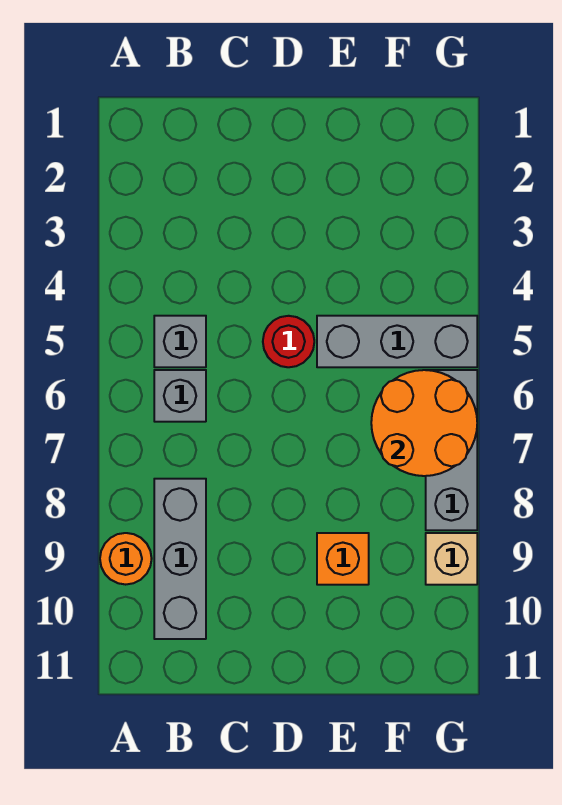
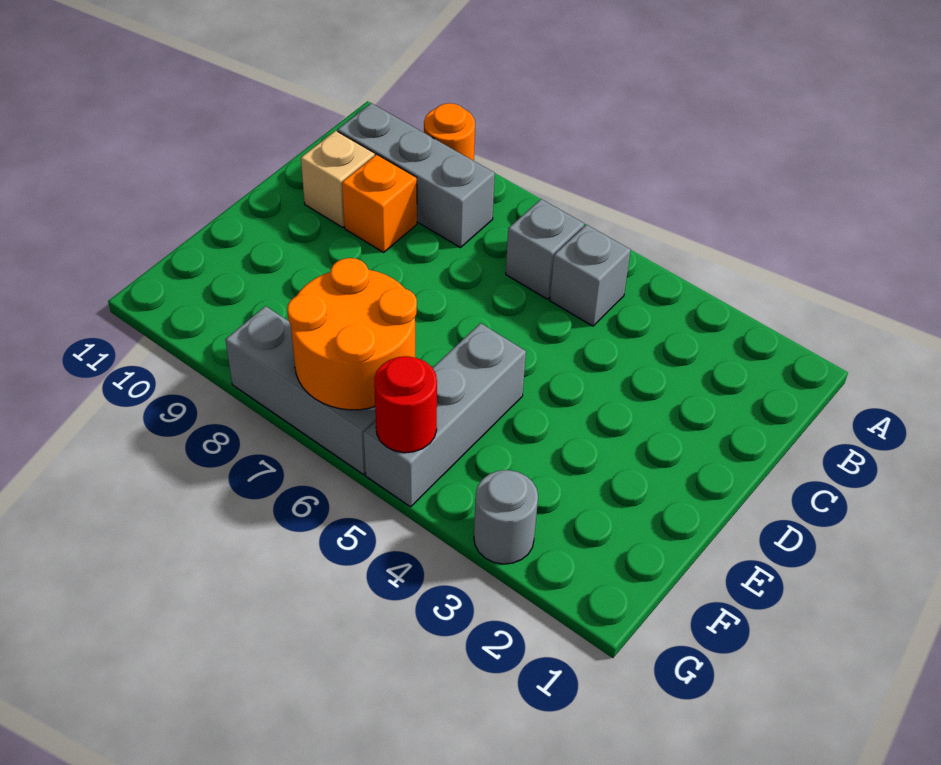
red 1x1 round brick [263,316,314,367] -> red 1x1 round brick moved to [374,356,437,453]
orange 1x1 brick [317,533,369,585] -> orange 1x1 brick moved to [342,154,417,252]
none -> grey 1x1 round brick [474,470,538,564]
tan 1x1 brick [426,533,477,585] -> tan 1x1 brick moved to [301,131,375,227]

